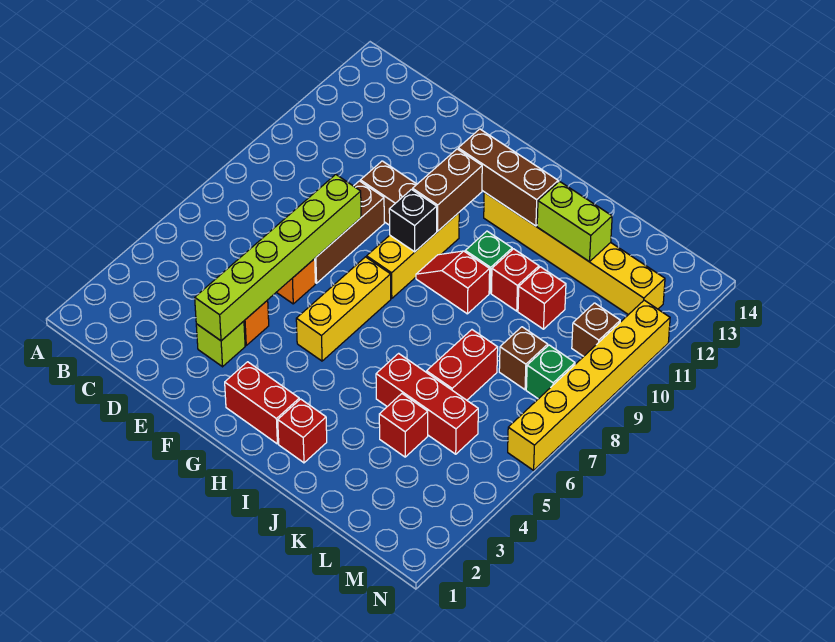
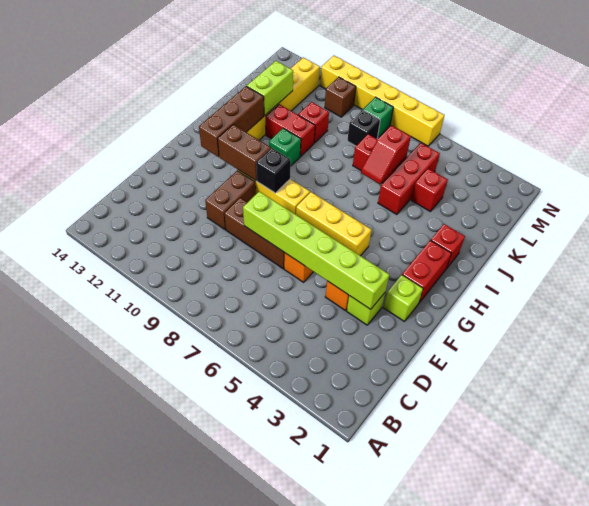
none -> lime 1x1 brick [384,275,423,321]
red 1x2 slope [416,251,490,314] -> red 1x2 slope moved to [361,125,411,184]
red 1x1 brick [491,249,539,311] -> red 1x2 brick [266,104,315,156]
brown 1x1 brick [499,327,548,390] -> black 1x1 brick [347,110,380,146]

